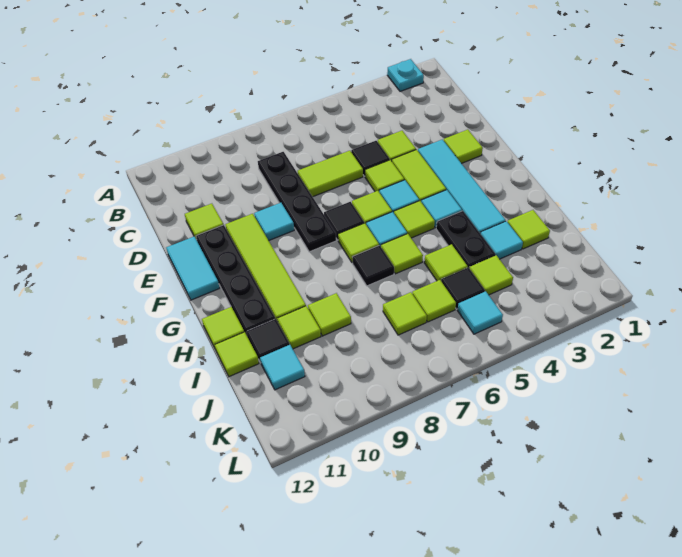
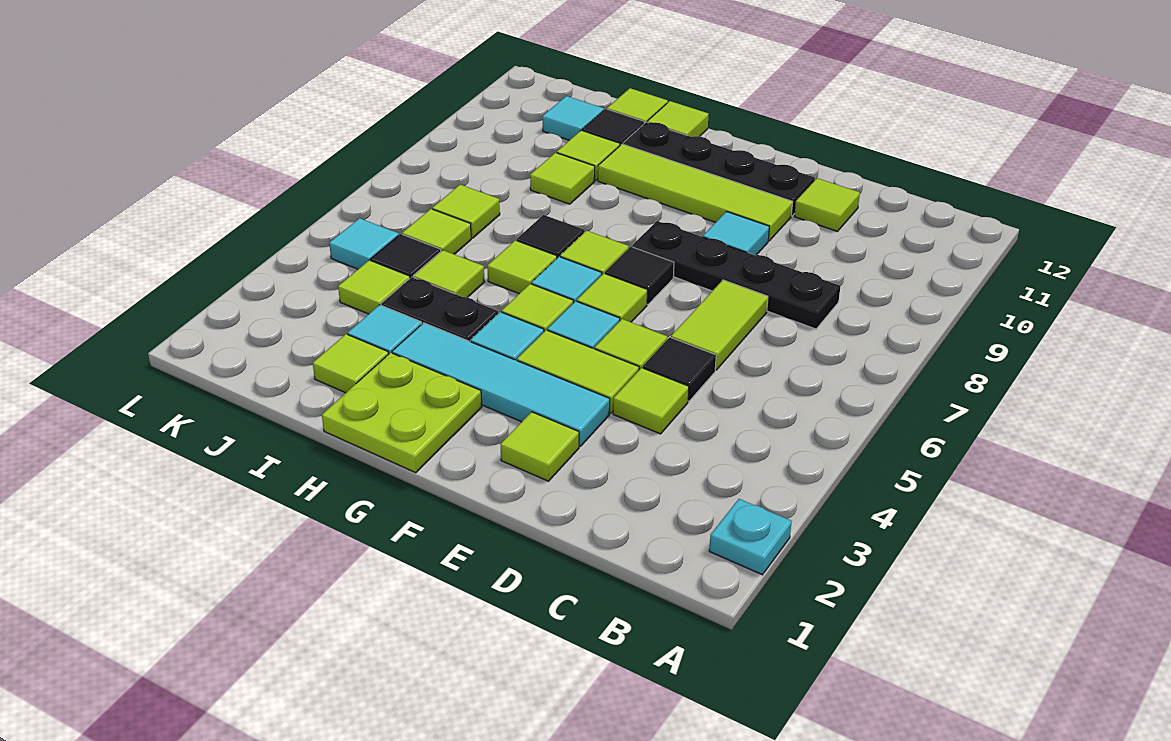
cyan 1x2 tile [166,237,219,300] -> none
none -> lime 2x2 plate [322,353,482,473]

